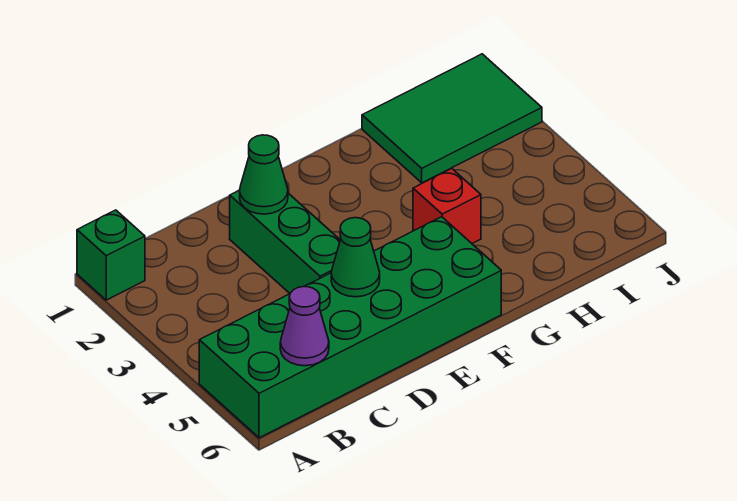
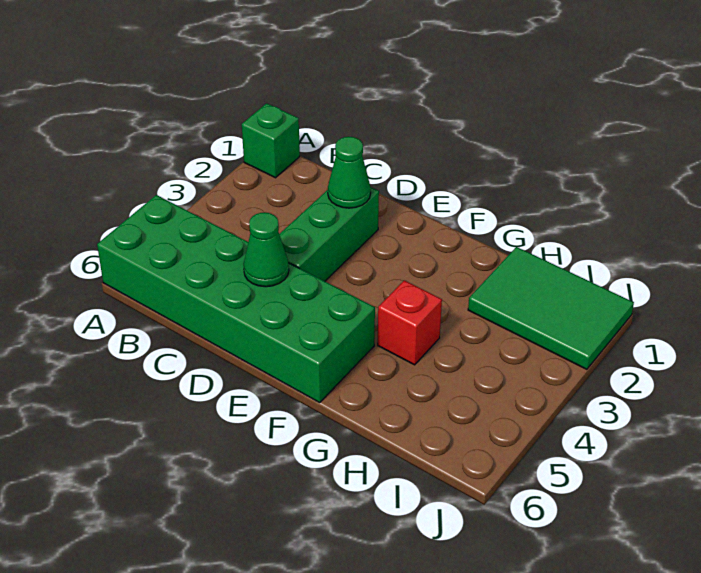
purple 1x1 cone [280,287,329,366] -> none

